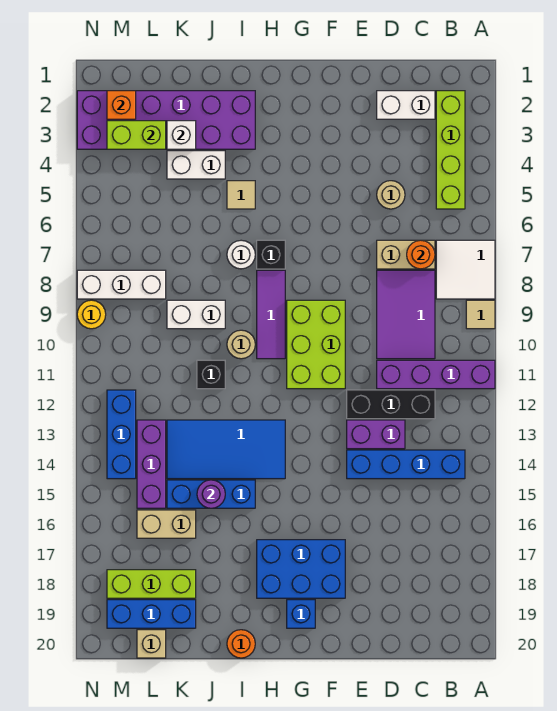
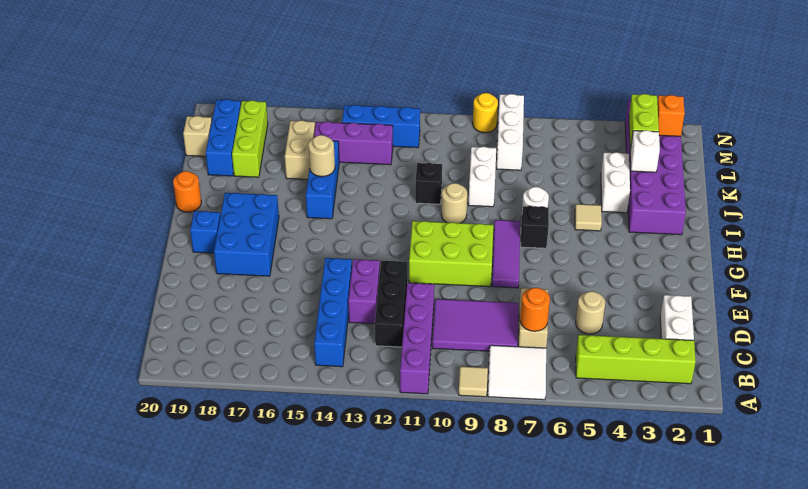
purple 1x3 tile [257,270,285,359] -> purple 1x3 tile turned to [492,220,520,288]
blue 2x4 tile [167,420,285,479] -> none
purple 1x1 round brick [197,480,225,508] -> tan 1x1 round brick [308,135,335,177]

